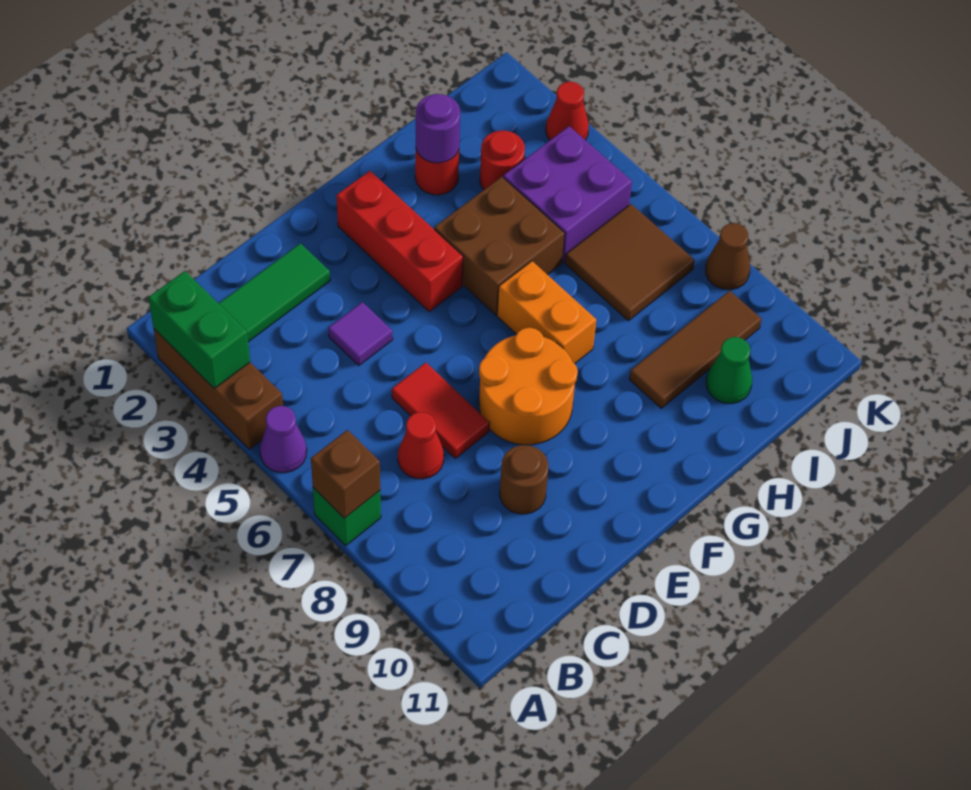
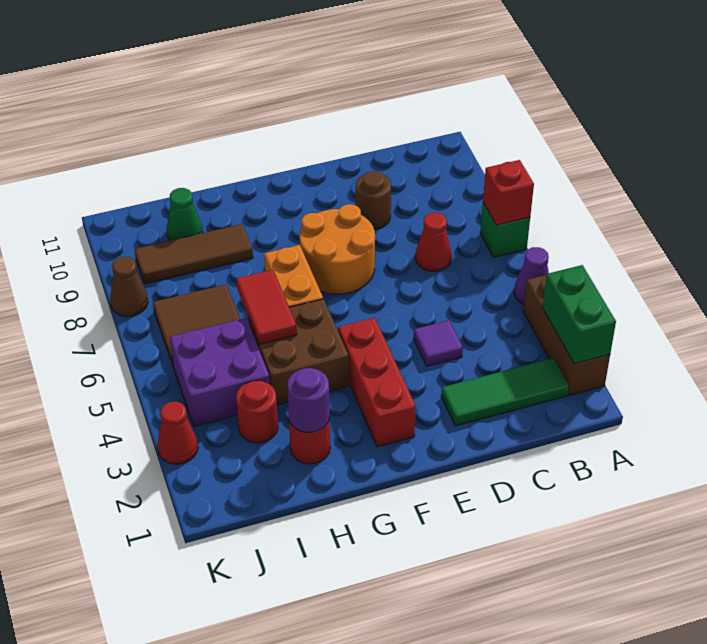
brown 1x1 brick [311,430,380,518] -> red 1x1 brick [483,160,534,225]
red 1x2 tile [392,363,490,458] -> red 1x2 tile moved to [237,270,297,344]

